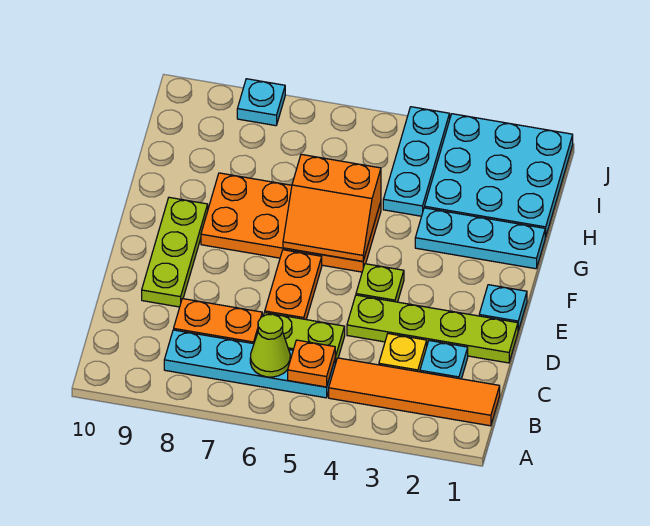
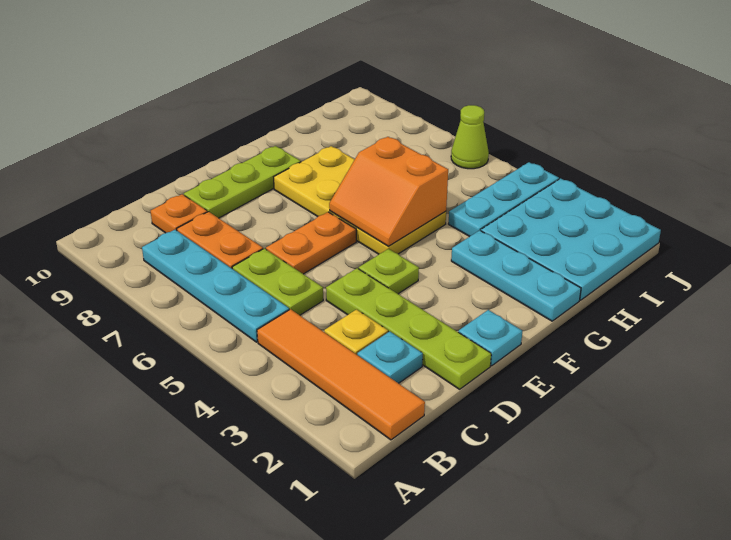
orange 1x1 plate [288,340,335,387] -> orange 1x1 plate moved to [151,194,207,233]
lime 1x1 cone [250,314,290,377] -> lime 1x1 cone moved to [451,105,489,169]
orange 2x4 plate [201,173,381,272] -> yellow 2x4 plate [274,146,446,254]
cyan 1x1 plate [237,79,285,126] -> none

